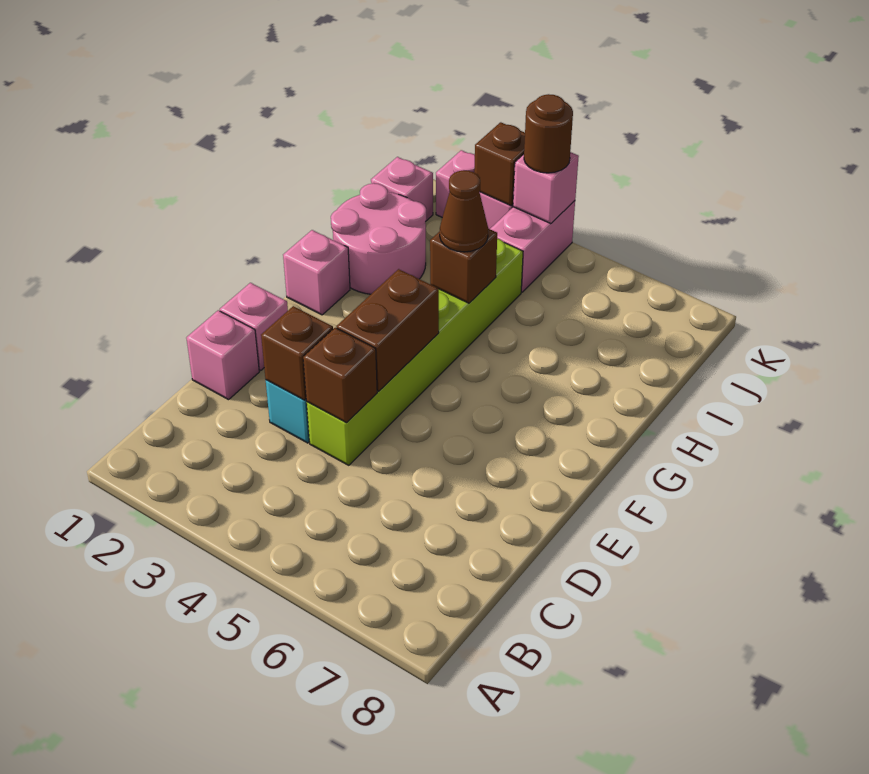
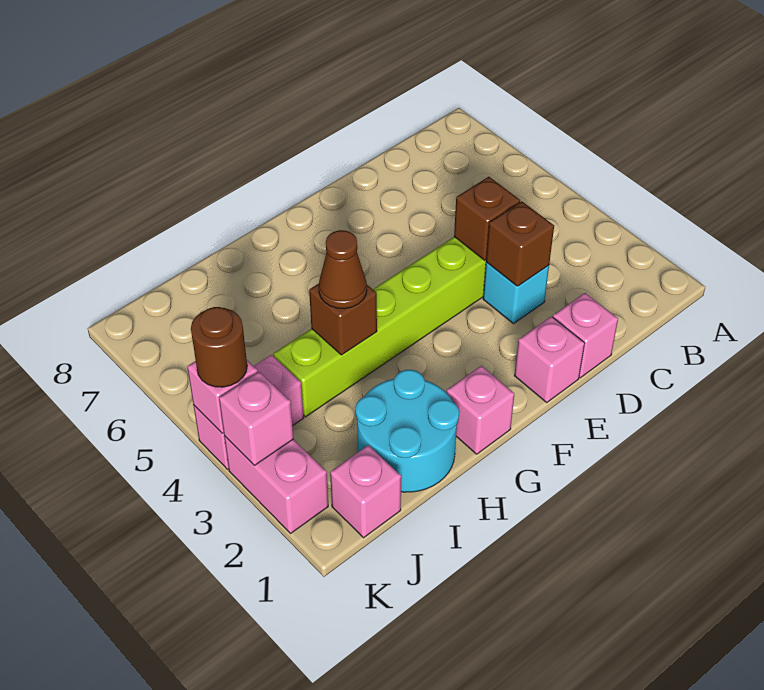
brown 1x2 brick [337,269,439,391] -> none
pink 2x2 round brick [331,183,426,294] -> cyan 2x2 round brick [356,370,459,492]
brown 1x1 brick [474,122,525,206] -> pink 1x1 brick [219,372,293,465]

